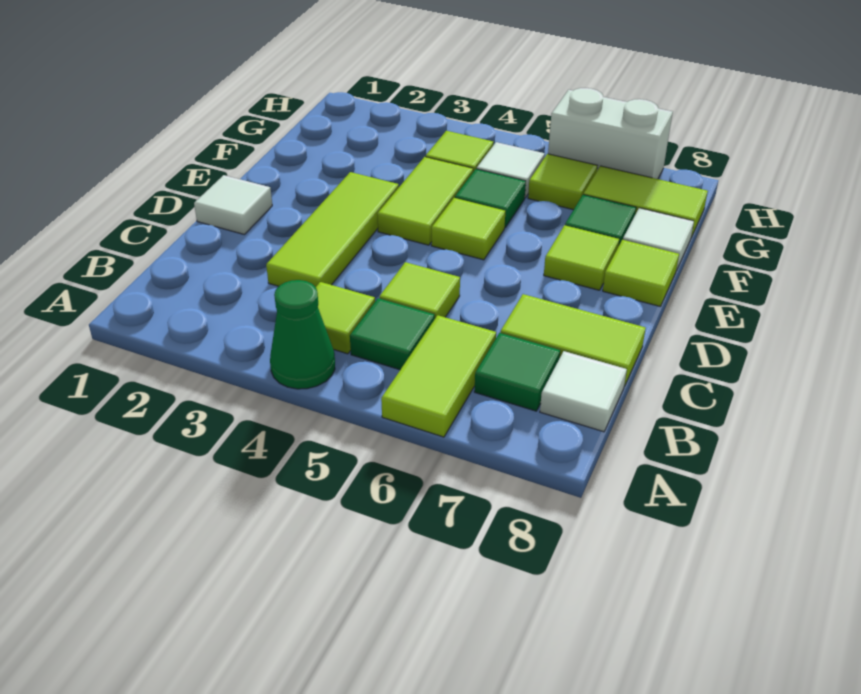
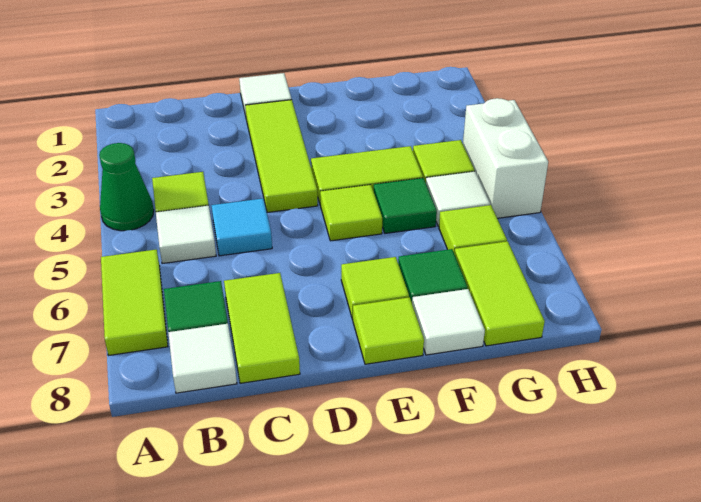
lime 1x2 tile [381,315,496,437] -> lime 1x2 tile turned to [101,250,168,355]
green 1x1 tile [350,298,435,370] -> white 1x1 tile [156,205,216,264]
lime 1x3 tile [266,172,399,287] -> lime 1x3 tile turned to [245,100,318,213]
lime 1x1 tile [379,262,460,318] -> cyan 1x1 tile [211,199,272,256]
white 1x2 brick [548,88,673,179] -> white 1x2 brick moved to [463,98,548,218]

